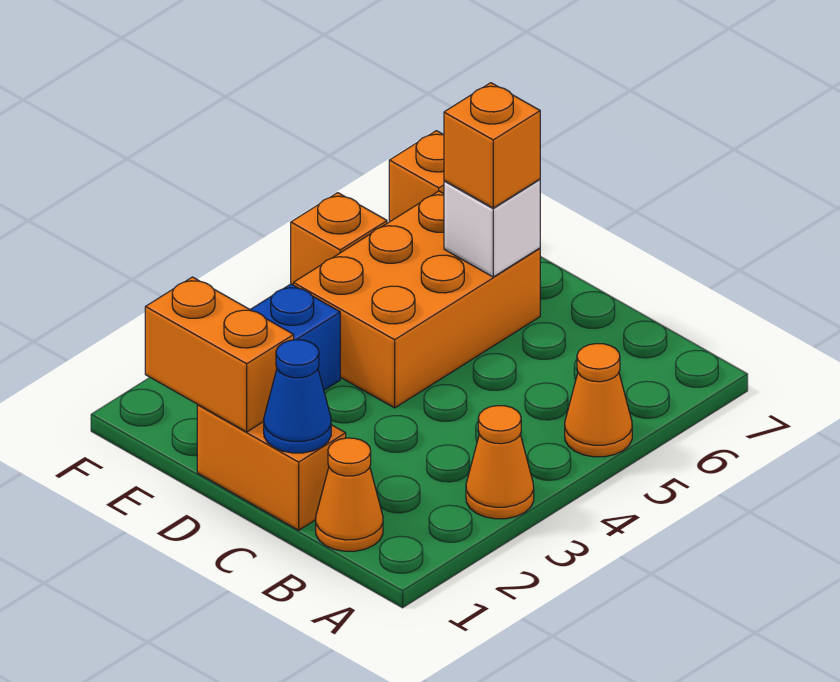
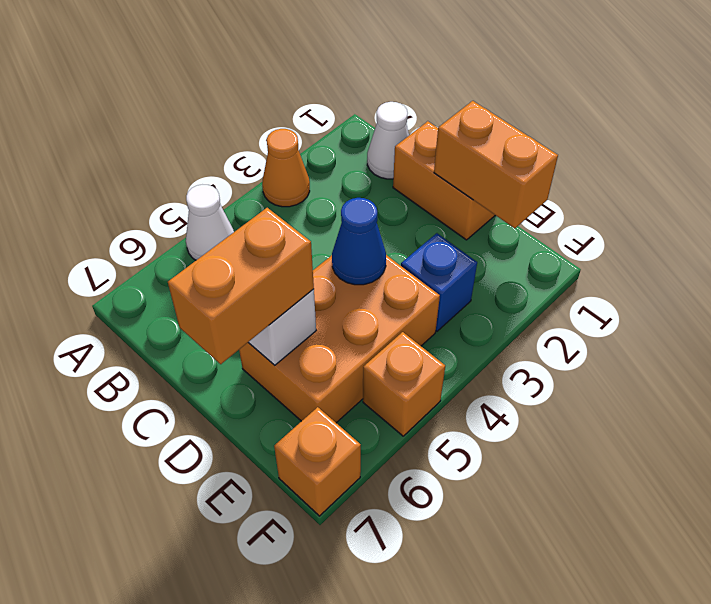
orange 1x1 cone [565,344,632,457] -> white 1x1 cone [186,185,234,260]
orange 1x1 cone [316,438,383,551] -> white 1x1 cone [367,102,409,179]
blue 1x1 cone [264,340,331,453] -> blue 1x1 cone moved to [332,198,386,285]
orange 1x1 brick [444,83,540,208] -> orange 1x2 brick [168,208,314,364]

